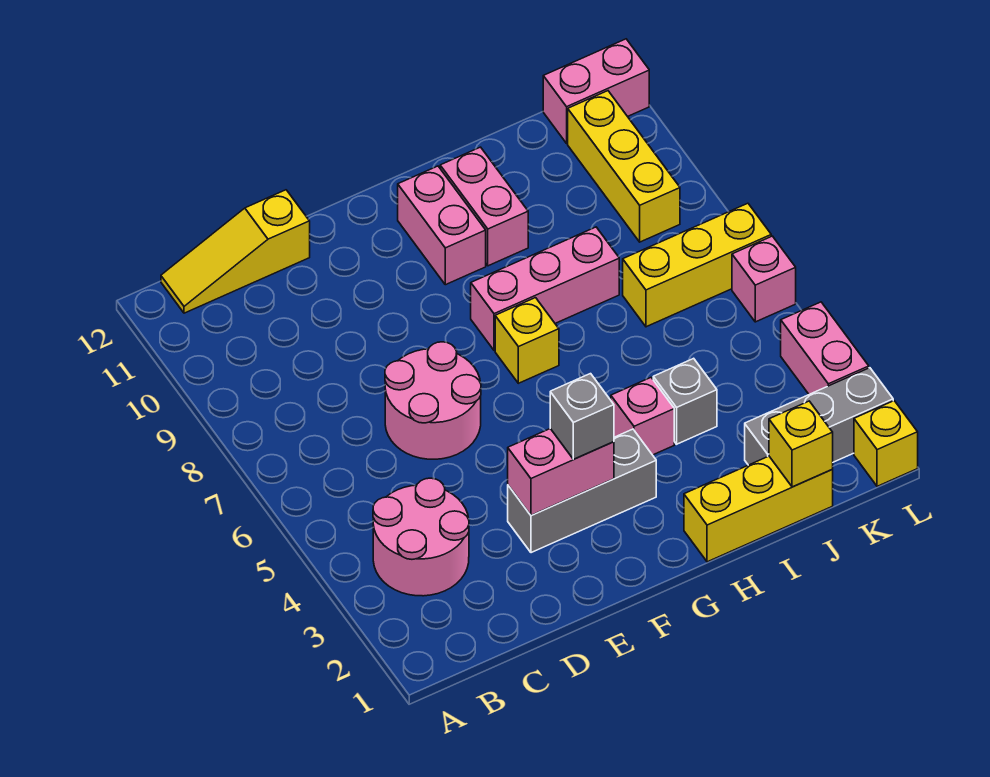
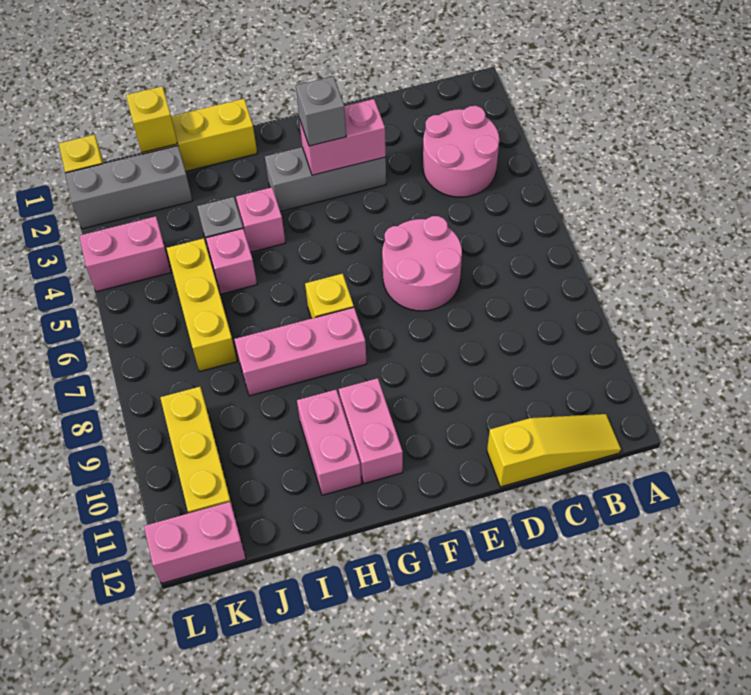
yellow 1x3 brick [623,203,771,327] -> yellow 1x3 brick turned to [167,238,237,371]
pink 1x2 brick [781,302,869,394] -> pink 1x2 brick turned to [79,216,171,292]
pink 1x1 brick [732,236,796,322] -> pink 1x1 brick moved to [206,229,257,294]

